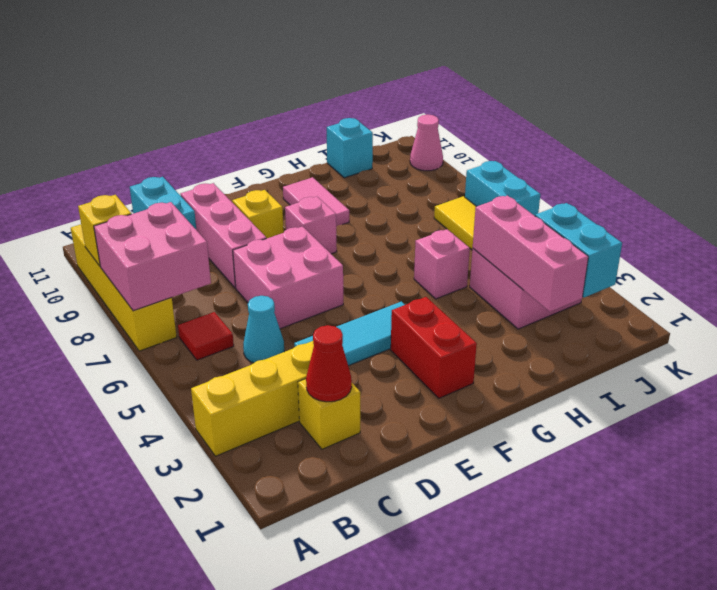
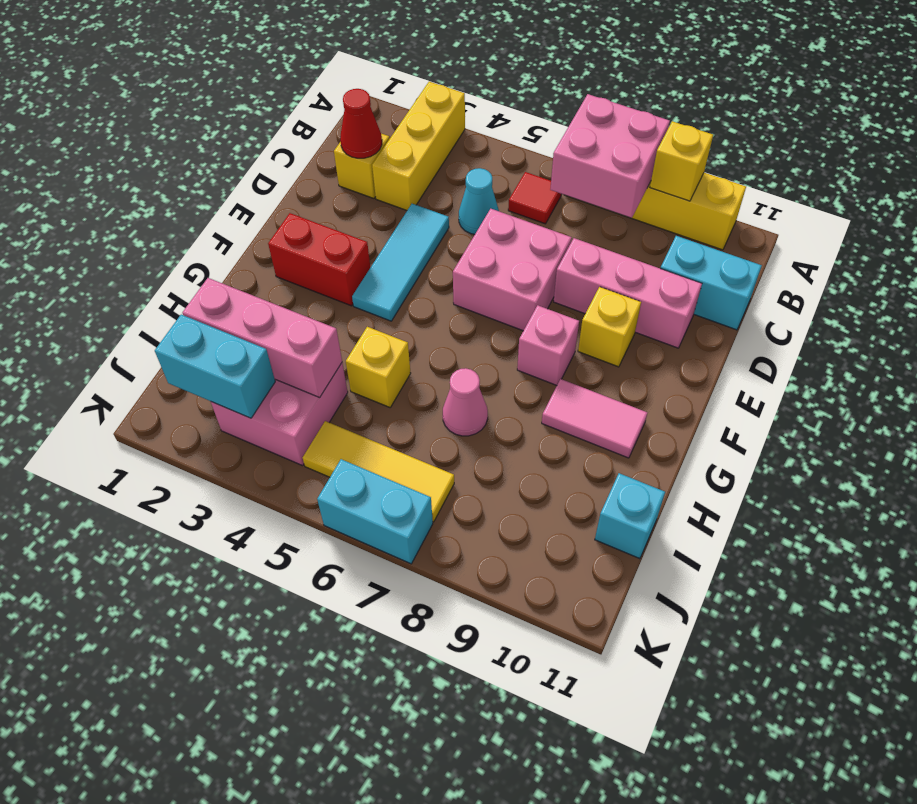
pink 1x1 brick [414,229,470,299] -> yellow 1x1 brick [346,327,411,407]
pink 1x1 cone [410,114,443,171] -> pink 1x1 cone moved to [443,368,488,436]

